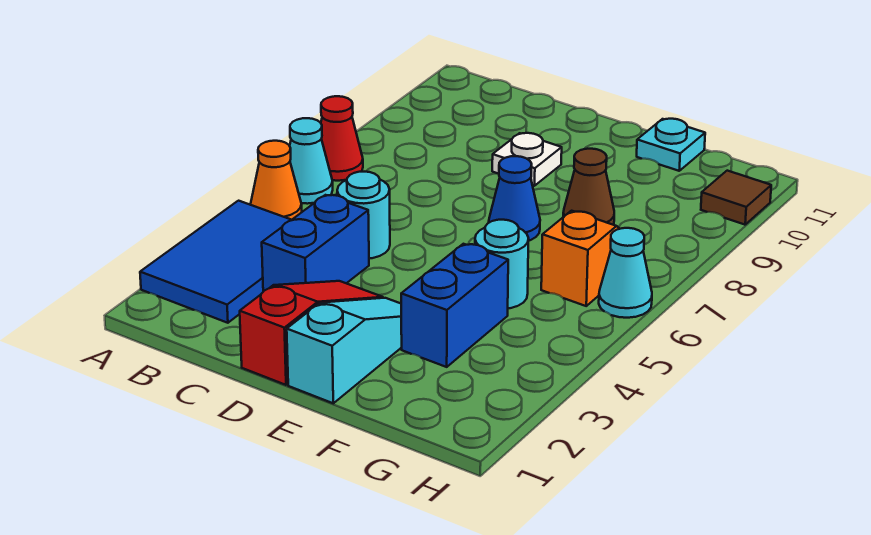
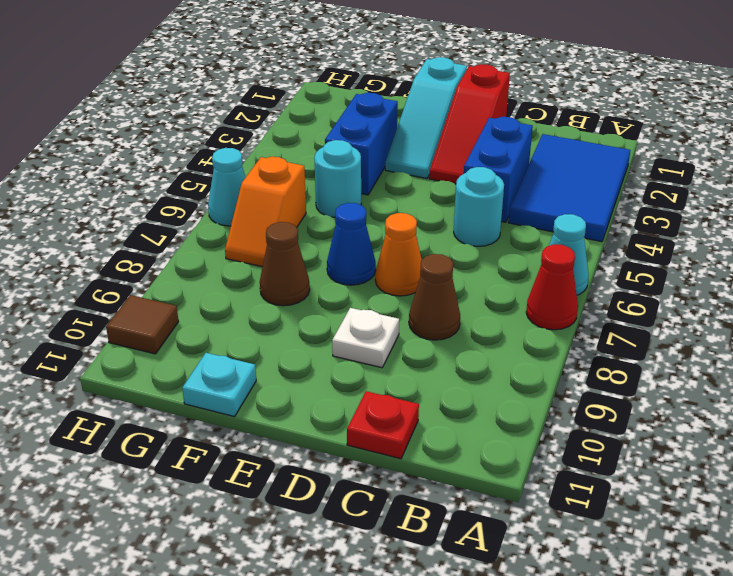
orange 1x1 cone [250,141,302,220] -> orange 1x1 cone moved to [375,213,422,296]
none -> brown 1x1 cone [409,254,460,340]
none -> red 1x1 plate [347,391,419,459]

